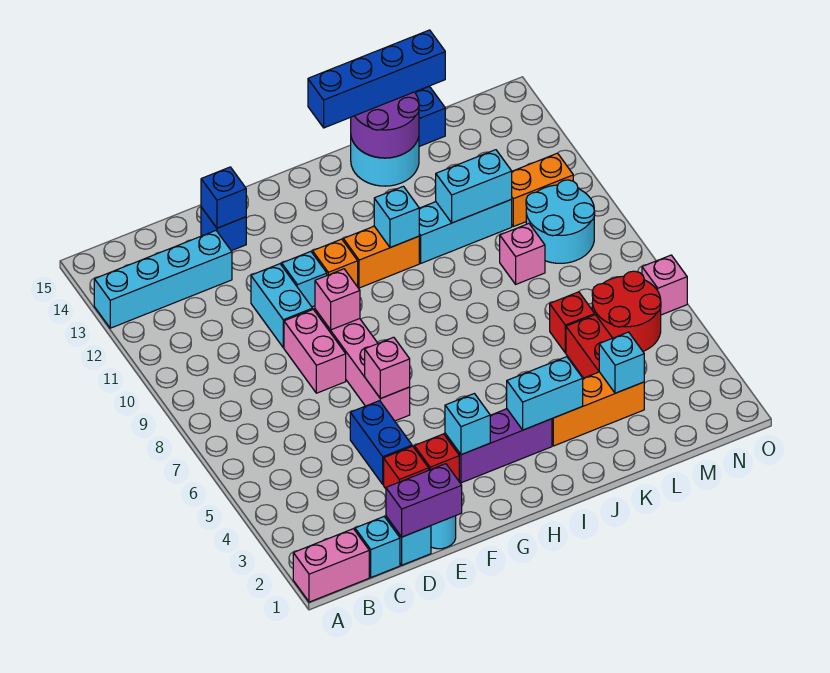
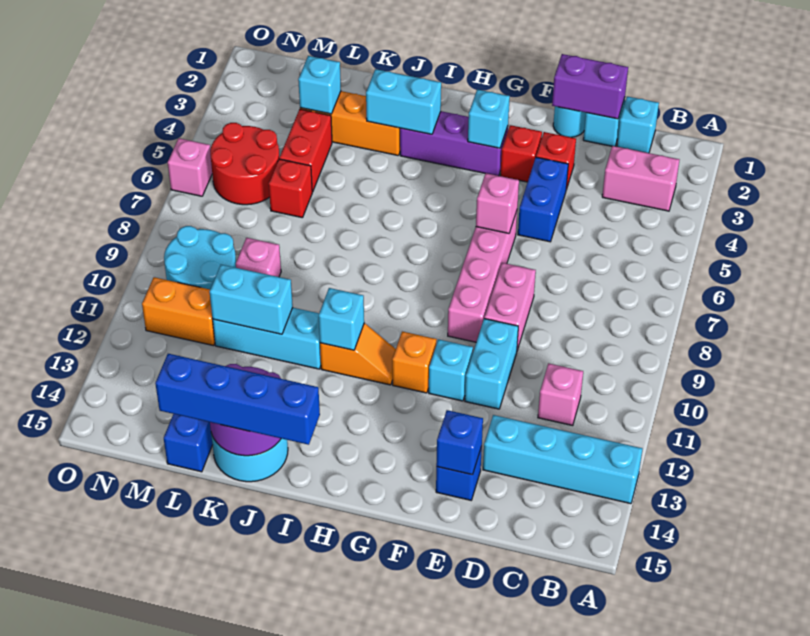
pink 1x2 brick [293,529,369,602] -> pink 1x2 brick moved to [602,146,679,211]
pink 1x1 brick [315,269,360,330] -> pink 1x1 brick moved to [538,363,583,426]
orange 1x2 brick [343,226,419,288] -> orange 1x2 slope [320,323,396,385]

